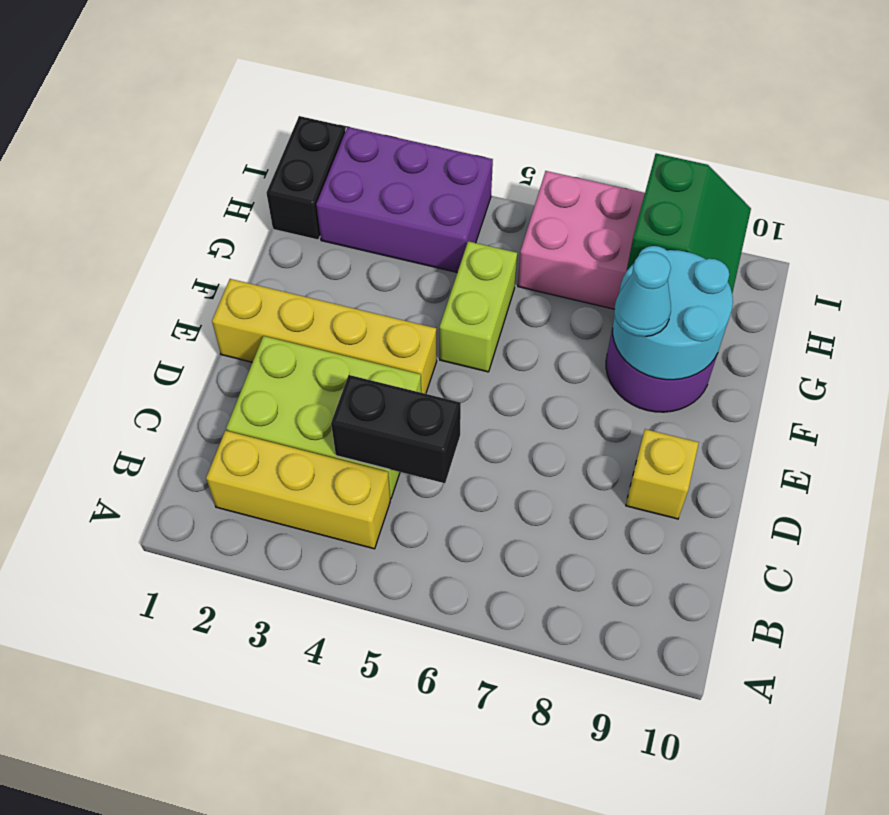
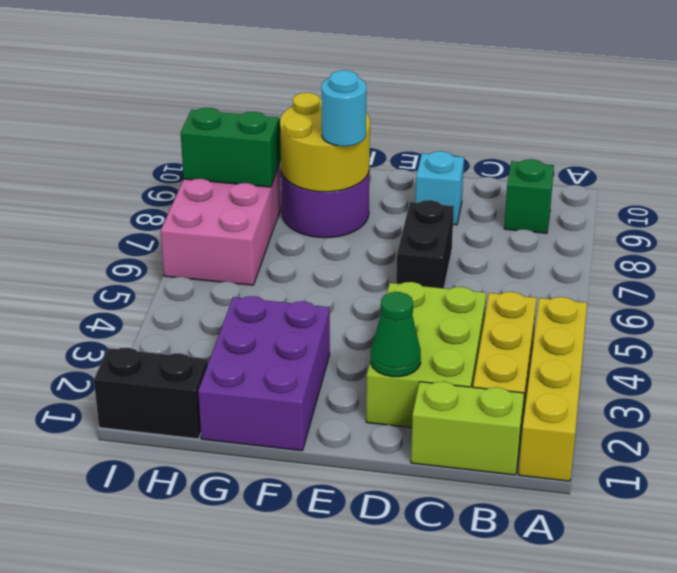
none -> green 1x1 brick [504,159,554,233]
black 1x2 brick [331,375,461,483] -> black 1x2 brick moved to [396,200,454,288]
none -> green 1x1 cone [371,292,421,377]
yellow 1x1 brick [626,429,699,519] -> cyan 1x1 brick [415,151,464,225]
yellow 1x4 brick [212,279,437,394] -> yellow 1x4 brick moved to [519,297,587,481]
lime 1x2 brick [440,241,517,372] -> lime 1x2 brick moved to [411,381,524,475]
cyan 2x2 round brick [612,246,733,380] -> yellow 2x2 round brick [280,93,370,192]
cyan 1x1 cone [614,252,671,337] -> cyan 1x1 round brick [322,70,366,146]
purple 2x3 brick [316,127,493,272] -> purple 2x3 brick moved to [198,296,330,451]

